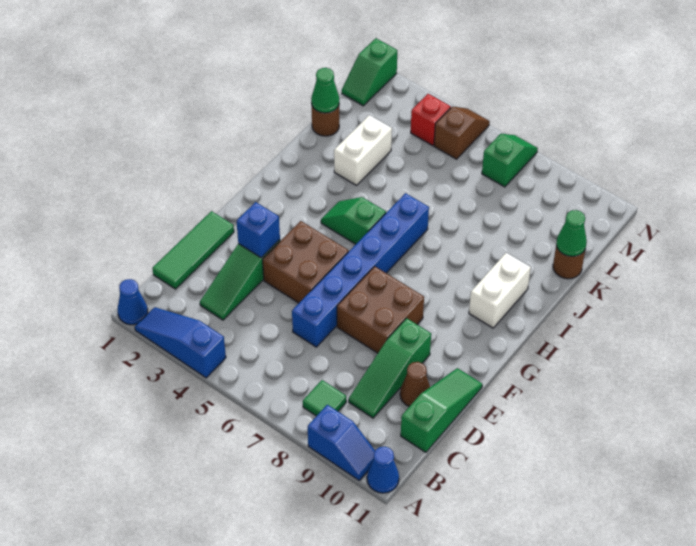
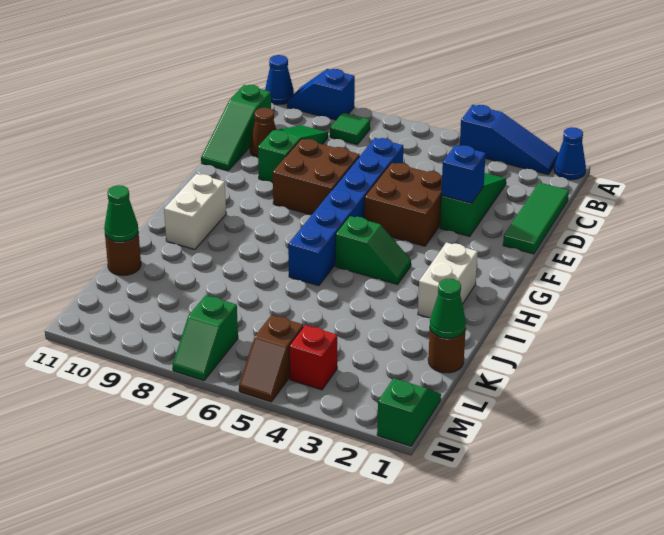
white 1x2 brick [334,115,392,185] -> white 1x2 brick moved to [418,242,478,318]

